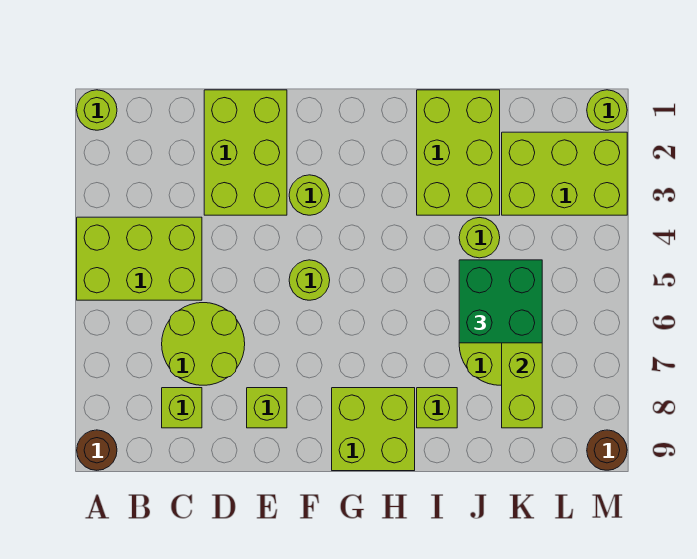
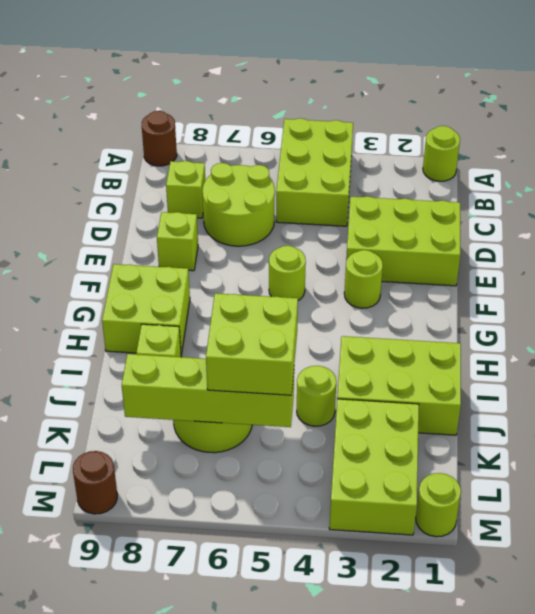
green 2x2 brick [459,260,542,343] -> lime 2x2 brick [206,293,298,395]

